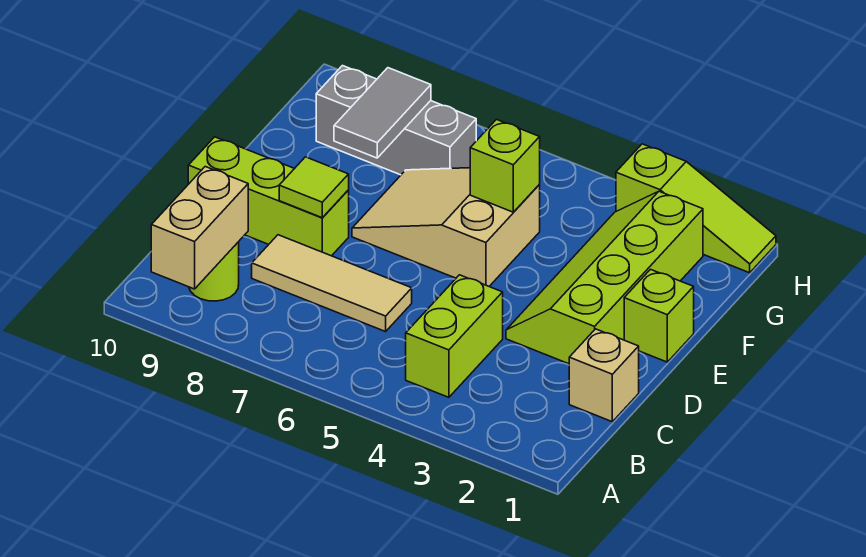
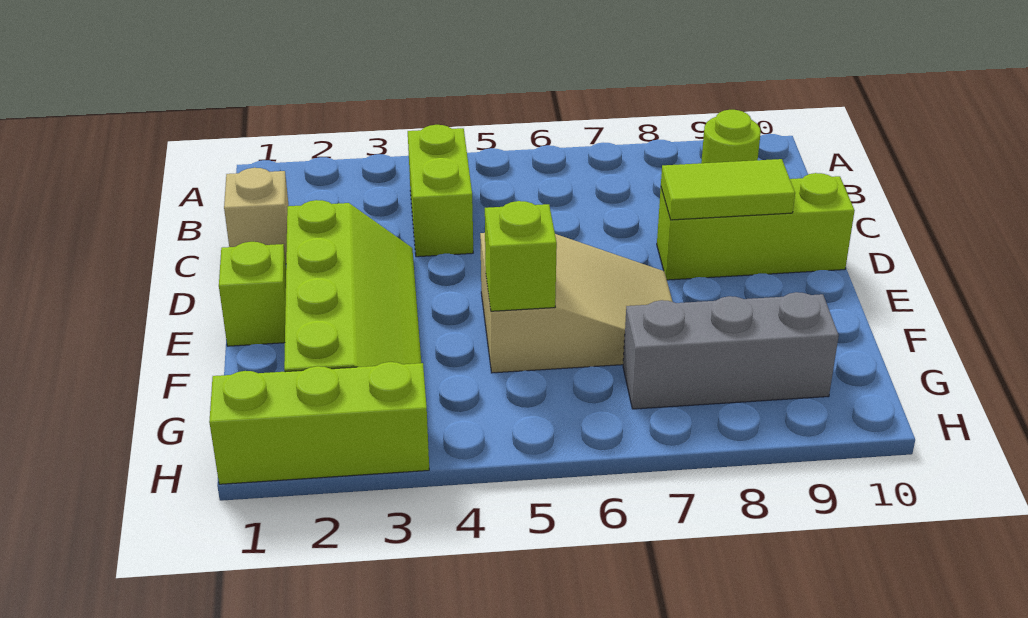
tan 1x2 brick [151,167,248,289] -> none
tan 1x3 tile [252,235,412,332] -> none
lime 1x1 tile [279,157,349,218] -> lime 1x2 tile [661,159,795,220]
grey 1x2 tile [334,68,431,158] -> none
lime 1x3 slope [616,144,776,273] -> lime 1x3 brick [209,362,429,484]

